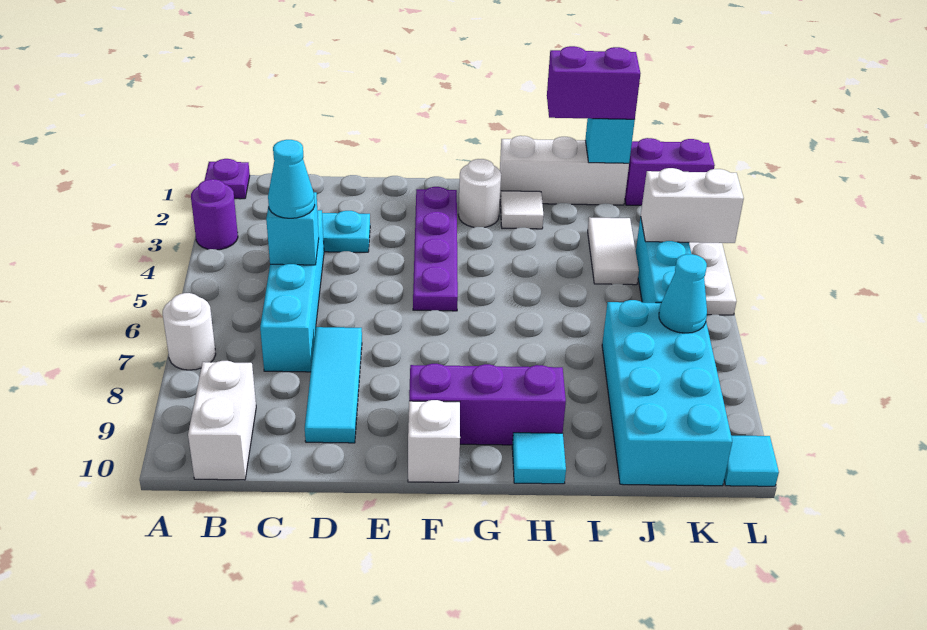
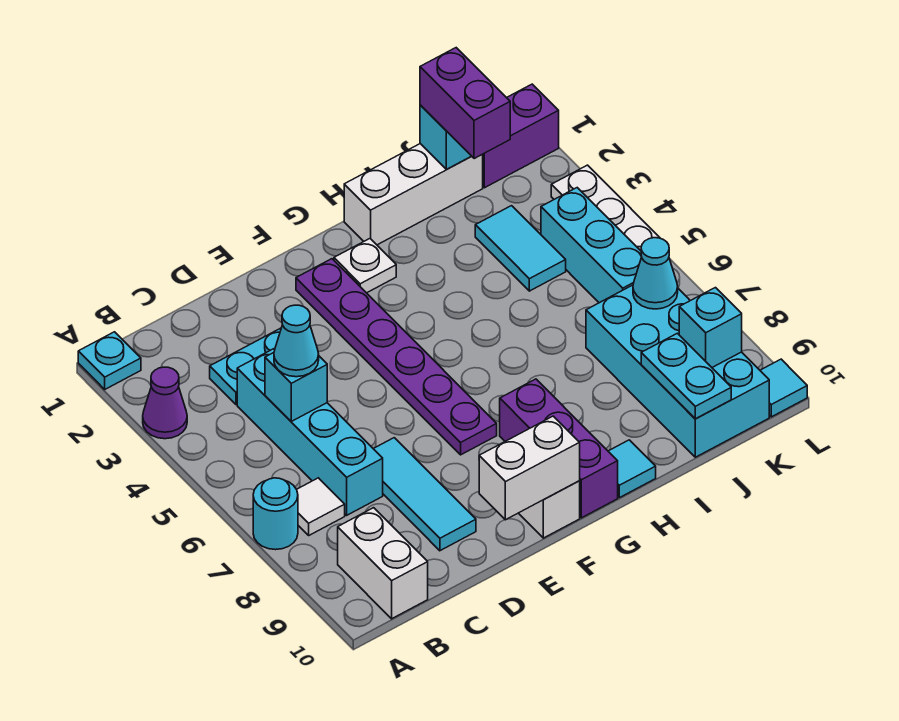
purple 1x1 plate [204,159,250,199] -> cyan 1x1 plate [78,332,141,389]
purple 1x1 round brick [191,179,238,250] -> purple 1x1 cone [143,367,187,439]
white 1x1 round brick [163,293,216,370] -> cyan 1x1 round brick [253,478,298,550]
purple 1x4 plate [413,187,458,311] -> purple 1x6 plate [296,259,497,455]
purple 1x3 brick [409,364,566,445] -> purple 1x3 brick turned to [500,379,618,518]
white 1x1 round brick [458,159,501,227] -> white 1x1 plate [334,239,396,293]
white 1x1 tile [500,191,544,229] -> white 1x1 tile moved to [297,478,345,535]
purple 1x2 brick [547,46,640,119] -> purple 1x2 brick turned to [420,48,510,159]
white 1x2 tile [588,217,639,285] -> cyan 1x2 tile [475,206,566,291]
none -> cyan 1x2 plate [641,333,731,419]
white 1x2 brick [641,168,744,243] -> white 1x2 brick moved to [479,416,580,520]
none -> cyan 1x1 brick [679,288,742,367]

